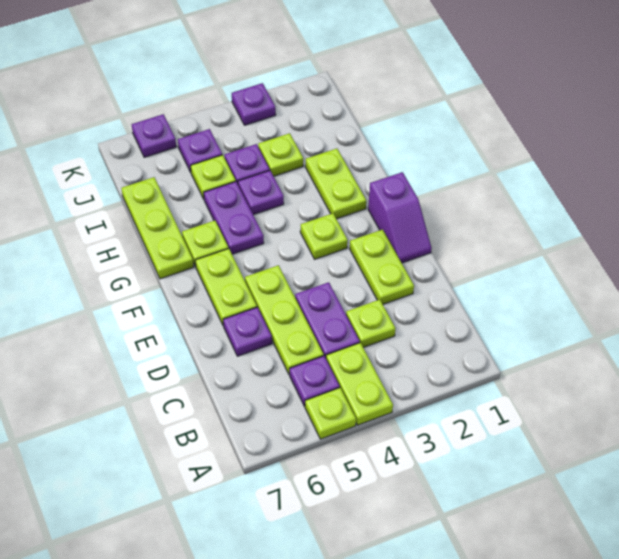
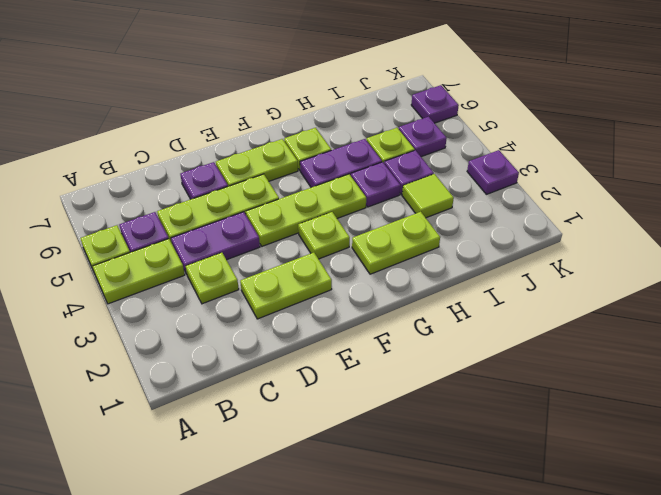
purple 1x2 slope [368,172,432,263] -> none
lime 1x3 plate [121,177,194,279] -> lime 1x3 plate moved to [246,174,366,246]
lime 1x1 plate [258,133,303,176] -> lime 1x1 tile [402,174,454,218]

